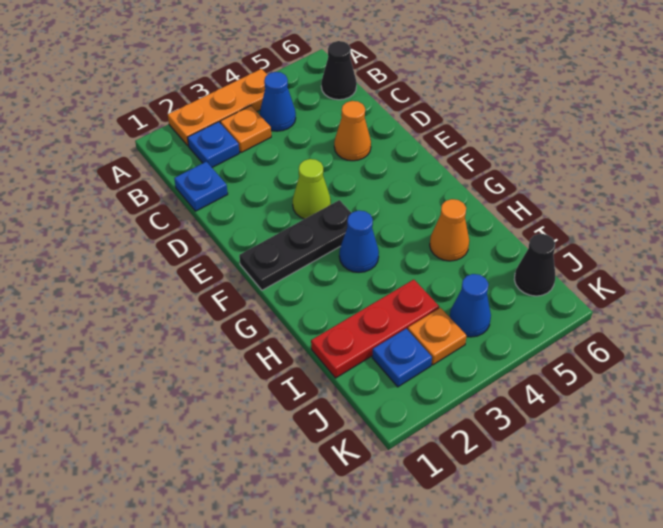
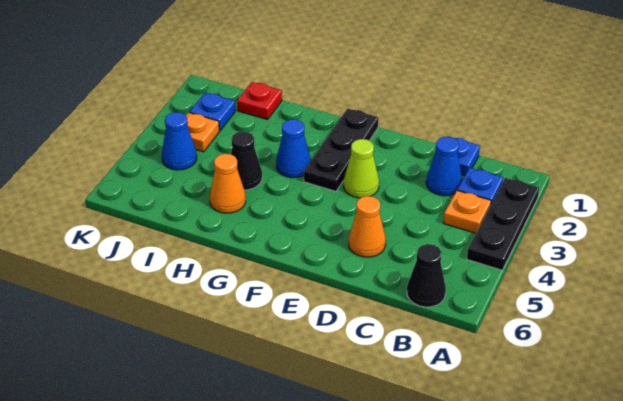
orange 1x3 plate [168,69,267,146] -> black 1x3 plate [467,178,539,270]
blue 1x1 cone [260,72,296,131] -> blue 1x1 cone moved to [426,137,462,196]
red 1x3 plate [311,280,439,378] -> red 1x1 plate [237,82,282,120]
black 1x1 cone [514,234,555,296] -> black 1x1 cone moved to [231,131,262,190]

